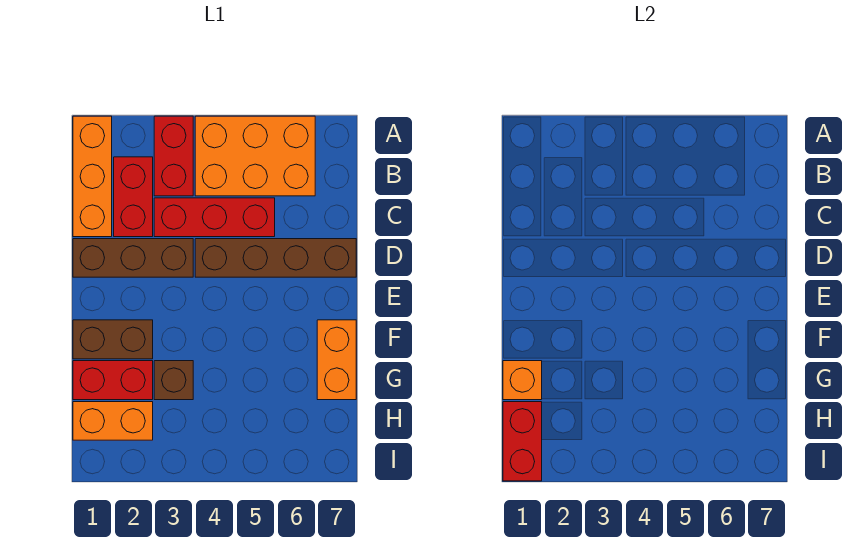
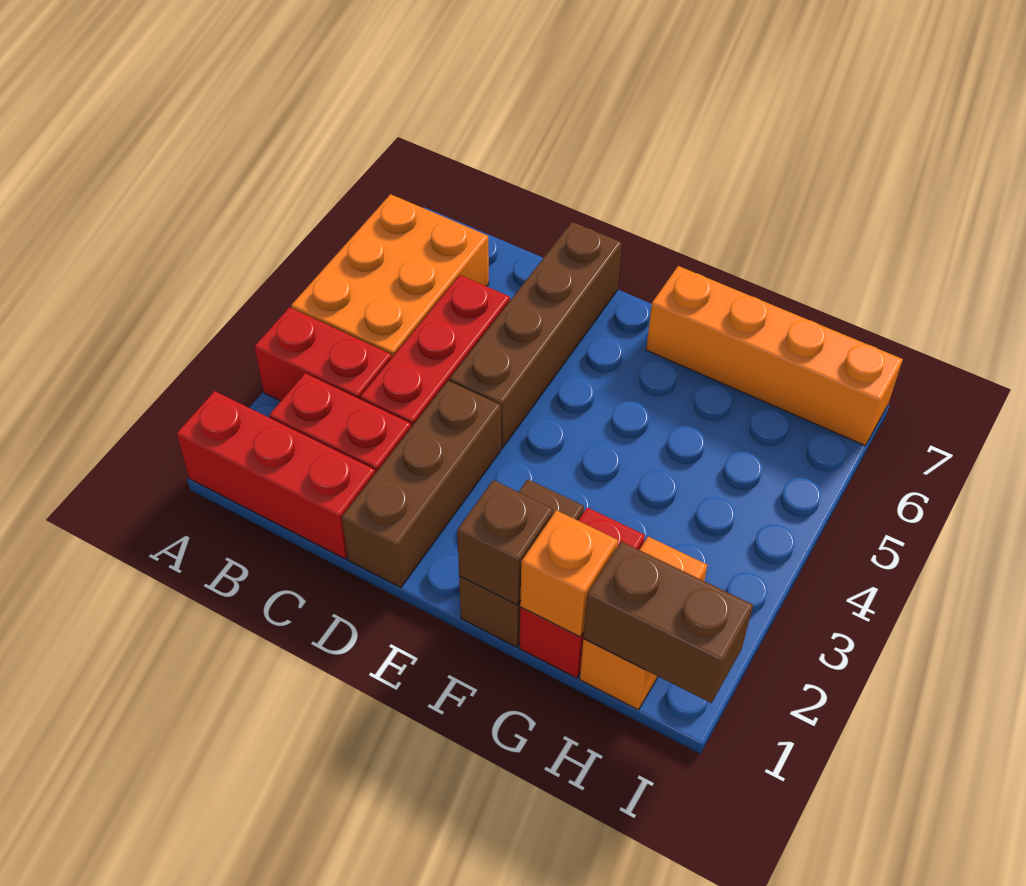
orange 1x3 brick [73,116,112,237] -> red 1x3 brick [177,391,375,559]
orange 1x2 brick [317,320,356,400] -> orange 1x4 brick [646,266,903,445]
brown 1x1 brick [154,361,193,400] -> brown 1x1 brick moved to [457,480,553,605]
red 1x2 brick [503,402,542,481] -> brown 1x2 brick [583,541,753,703]

